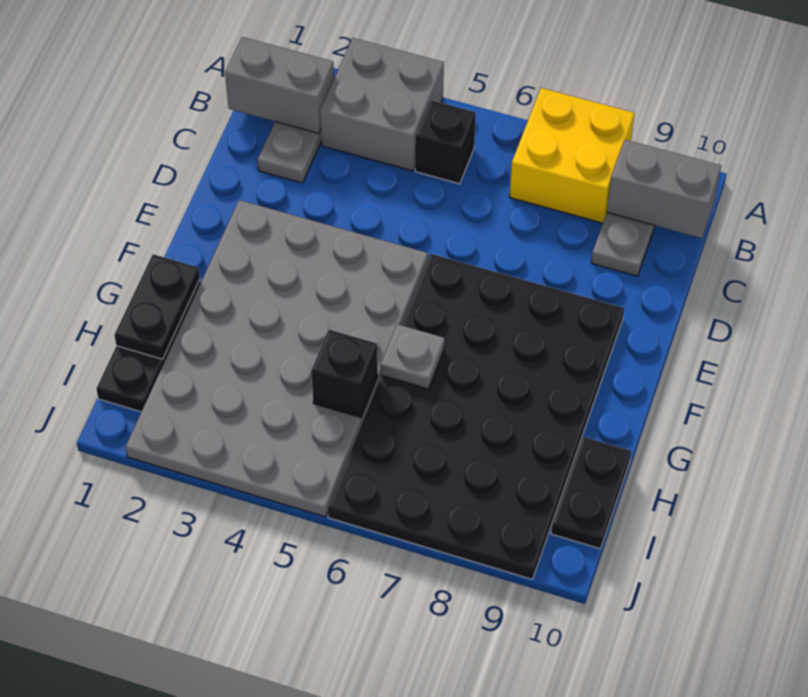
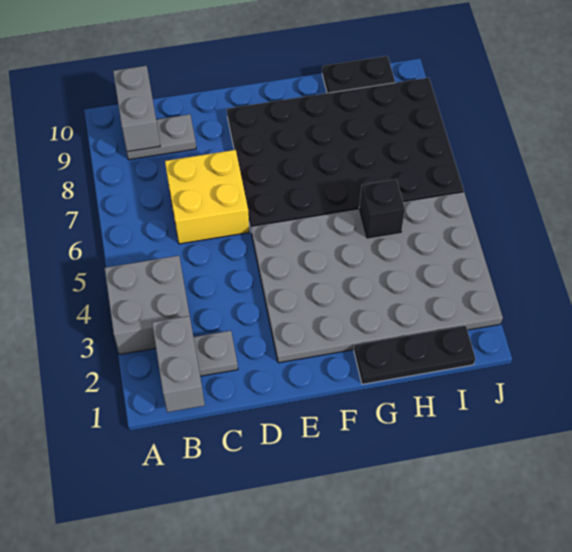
yellow 2x2 brick [510,88,635,223] -> yellow 2x2 brick moved to [165,150,249,244]
black 1x1 brick [415,100,476,184] -> none
black 1x2 plate [114,254,200,359] -> none
grey 1x1 plate [381,324,445,389] -> none

